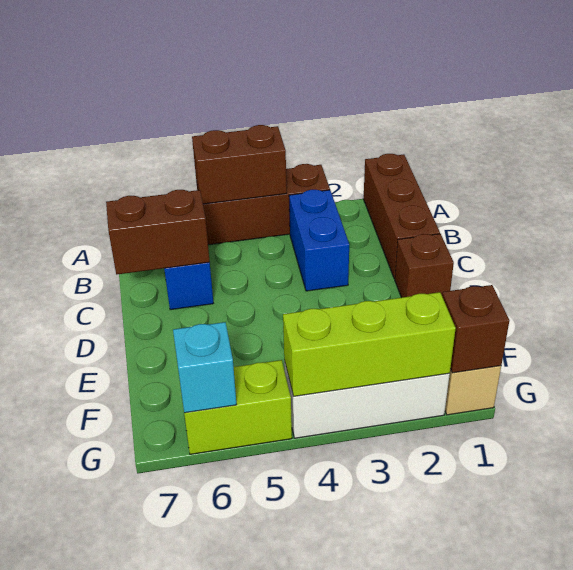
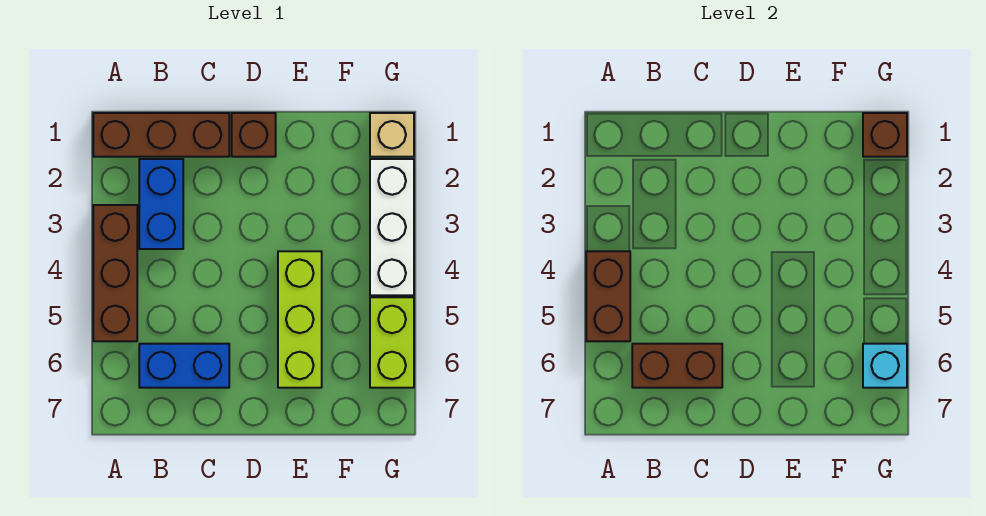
blue 1x2 brick [289,190,349,291] -> blue 1x2 brick turned to [139,159,183,249]
brown 1x2 brick [106,190,210,275] -> brown 1x2 brick turned to [632,344,722,388]
lime 1x3 brick [283,292,456,397] -> lime 1x3 brick moved to [278,251,322,388]

